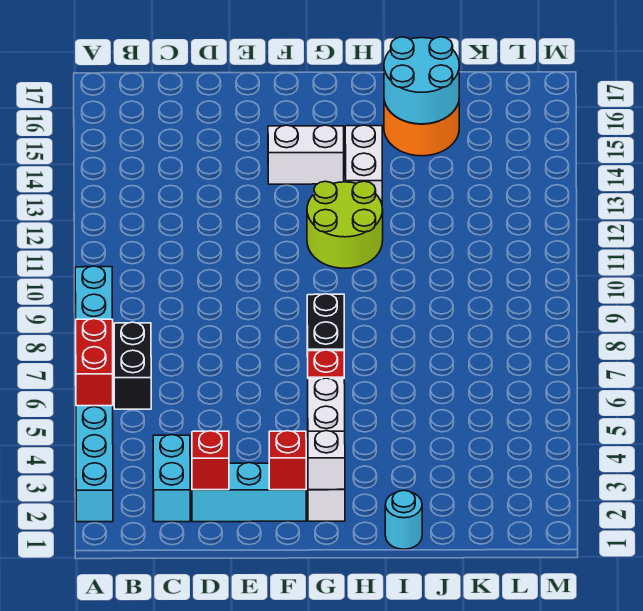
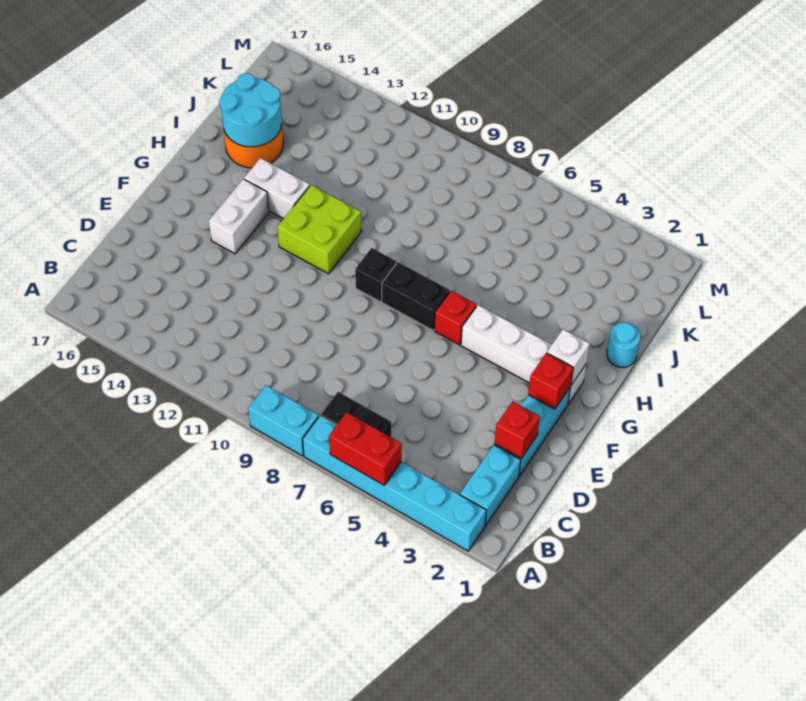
cyan 1x2 brick [153,435,190,522] -> cyan 1x2 brick turned to [460,445,521,526]
none -> black 1x1 brick [355,248,396,302]
lime 2x2 round brick [307,181,383,268] -> lime 2x2 brick [277,185,362,274]

